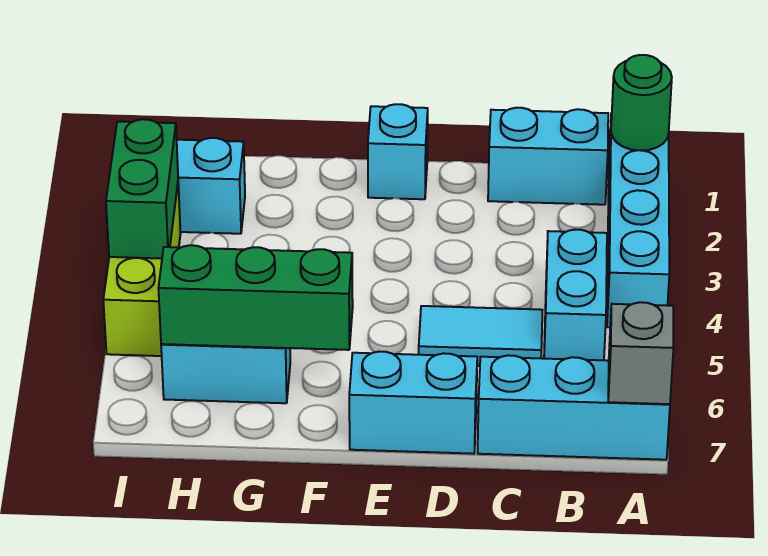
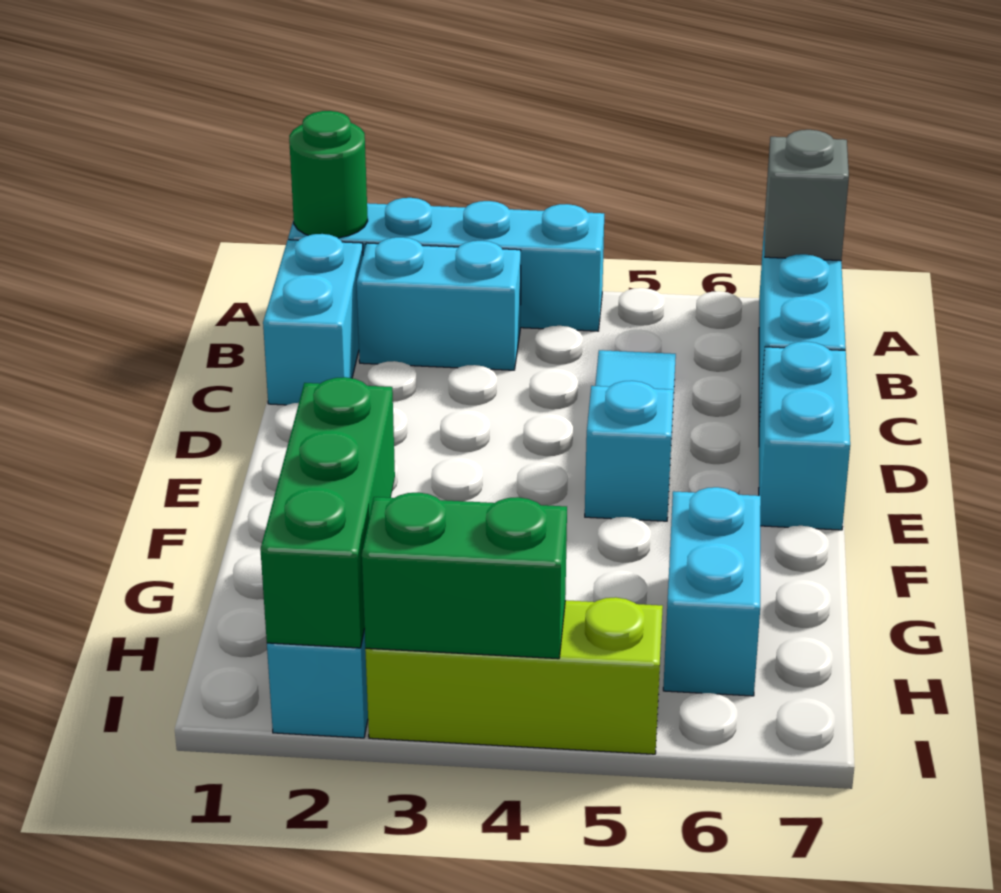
cyan 1x2 brick [544,230,607,360] -> cyan 1x2 brick moved to [357,237,521,370]
cyan 1x1 brick [368,104,428,199] -> cyan 1x1 brick moved to [585,381,674,521]
green 1x3 brick [158,245,353,350] -> green 1x3 brick moved to [260,377,395,648]

